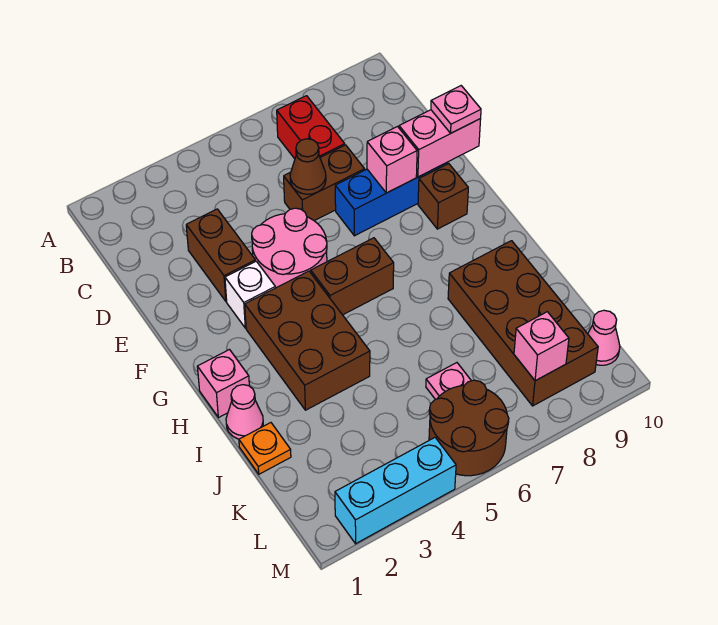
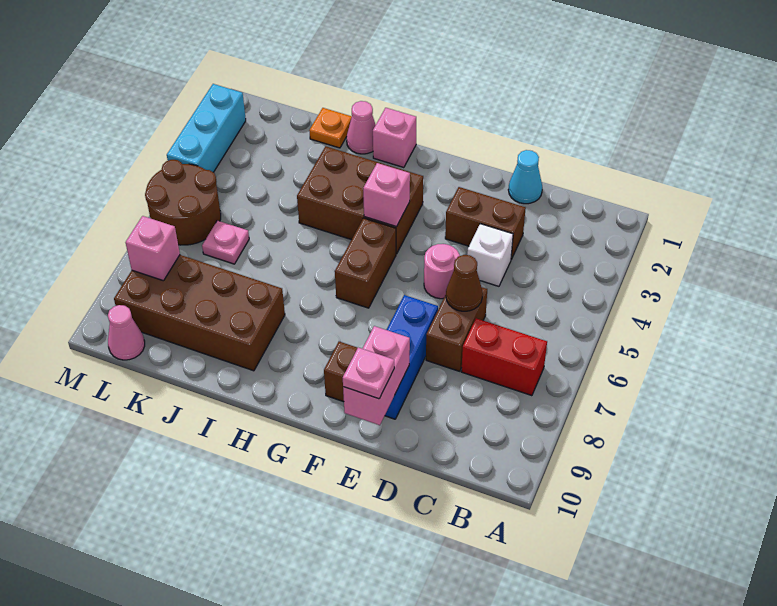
none -> cyan 1x1 cone [508,150,542,204]
pink 2x2 round brick [252,208,327,288] -> pink 1x1 round brick [424,244,460,299]
pink 1x1 brick [367,127,417,193] -> pink 1x1 brick moved to [363,163,410,227]
white 1x1 brick [225,261,275,328] -> white 1x1 brick moved to [467,224,513,286]

